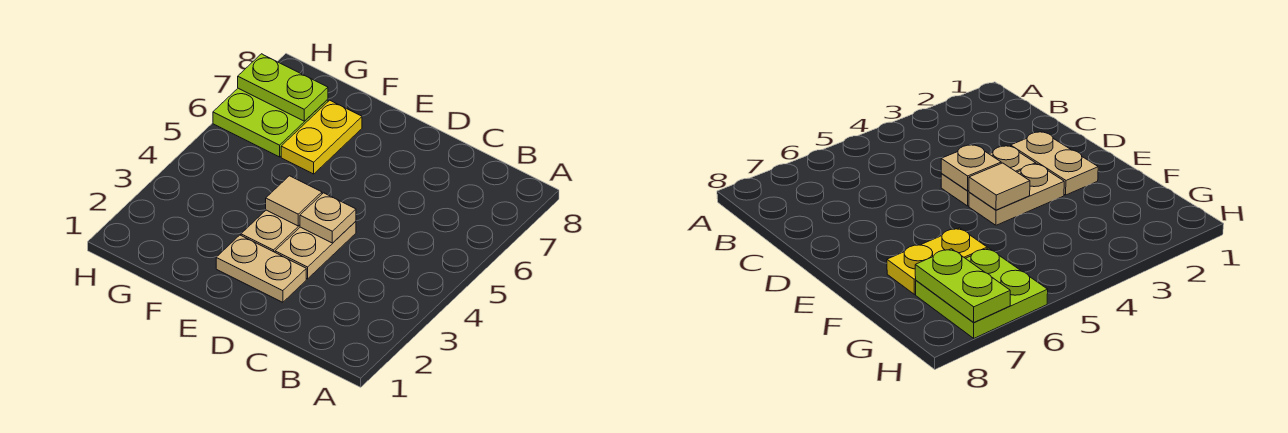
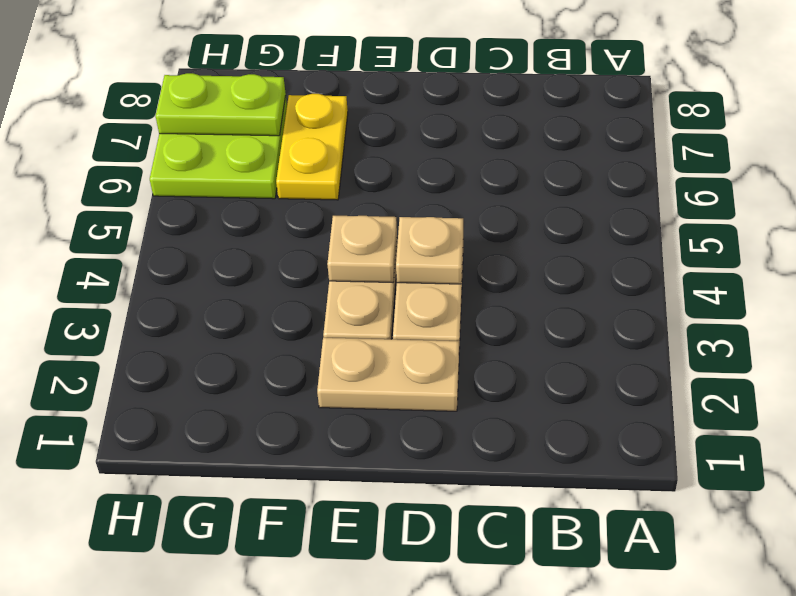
tan 1x1 tile [266,176,322,226] -> tan 1x1 plate [327,216,397,282]

